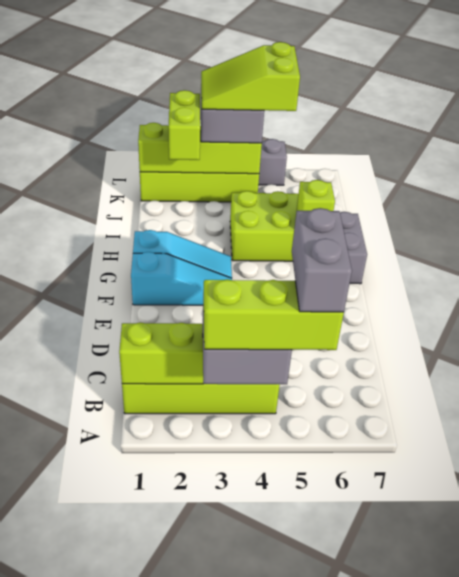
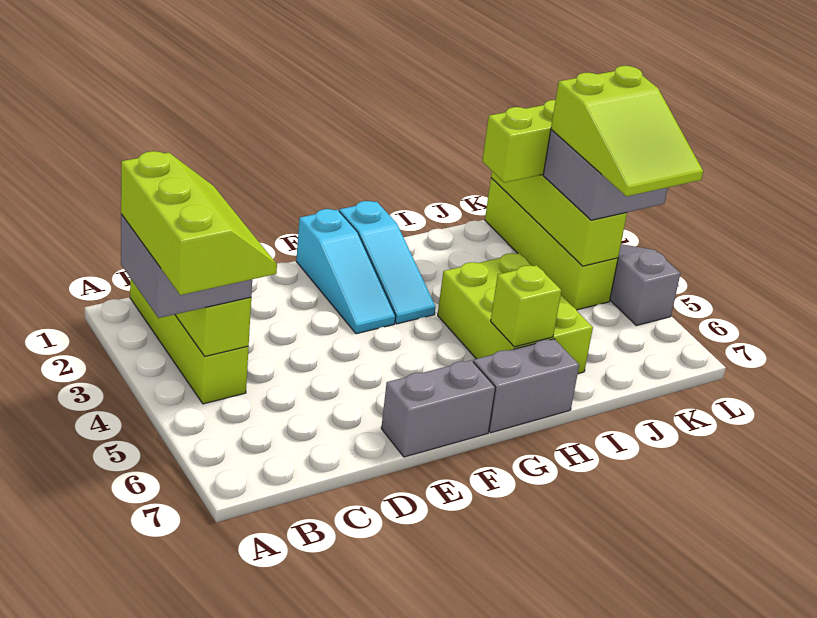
grey 1x2 brick [292,208,352,312] -> grey 1x2 brick moved to [381,360,495,457]
lime 2x3 slope [201,42,300,111] -> lime 2x3 slope turned to [551,66,703,196]

